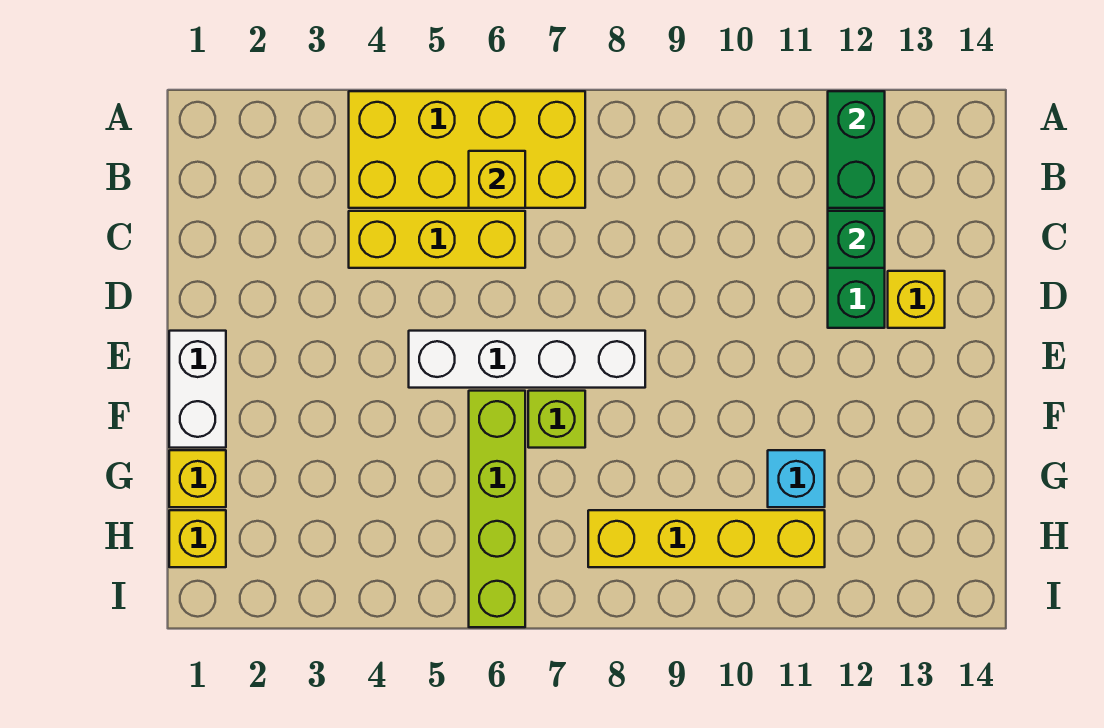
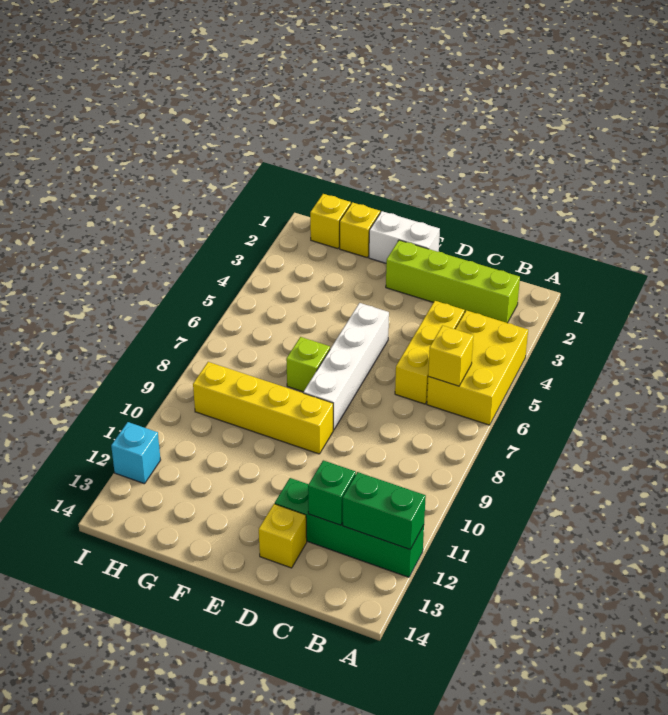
yellow 2x4 brick [349,91,585,208] -> yellow 2x3 brick [427,310,528,425]
lime 1x4 brick [469,391,525,627] -> lime 1x4 brick moved to [386,240,520,323]
cyan 1x1 brick [768,450,825,507] -> cyan 1x1 brick moved to [111,422,160,484]
yellow 1x4 brick [588,510,825,567] -> yellow 1x4 brick turned to [193,362,333,454]

